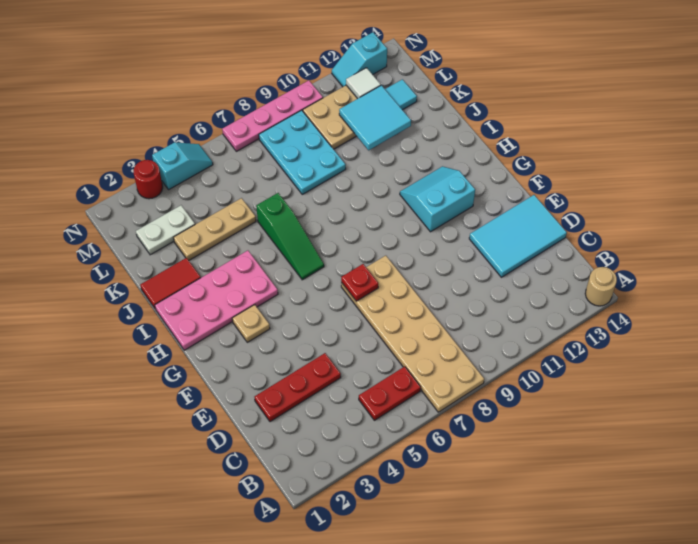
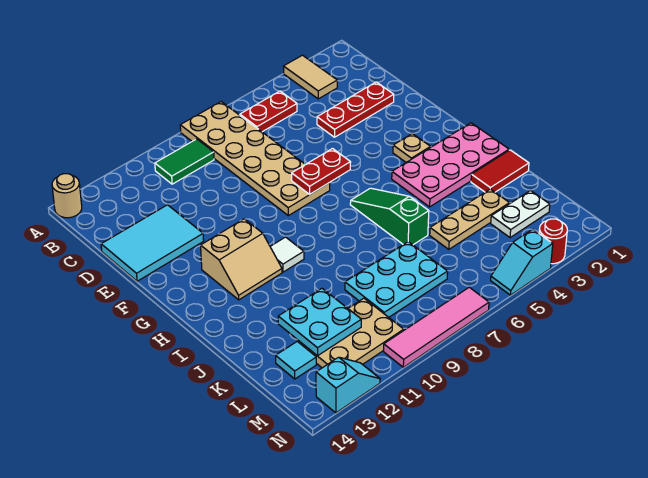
none -> tan 1x2 tile [283,55,337,99]
none -> green 1x2 tile [155,139,214,184]
red 1x1 plate [341,264,378,301] -> red 1x2 plate [292,149,351,194]
cyan 2x2 slope [400,166,475,232] -> tan 2x2 slope [201,219,282,300]
cyan 2x3 plate [259,110,346,194] -> cyan 2x3 plate turned to [345,242,448,317]
cyan 2x2 tile [339,85,411,150] -> cyan 2x2 plate [278,289,361,356]
white 1x1 tile [346,68,381,99] -> white 1x1 tile moved to [270,237,304,272]
pink 1x4 plate [222,80,323,151] -> pink 1x4 tile [384,287,489,367]

